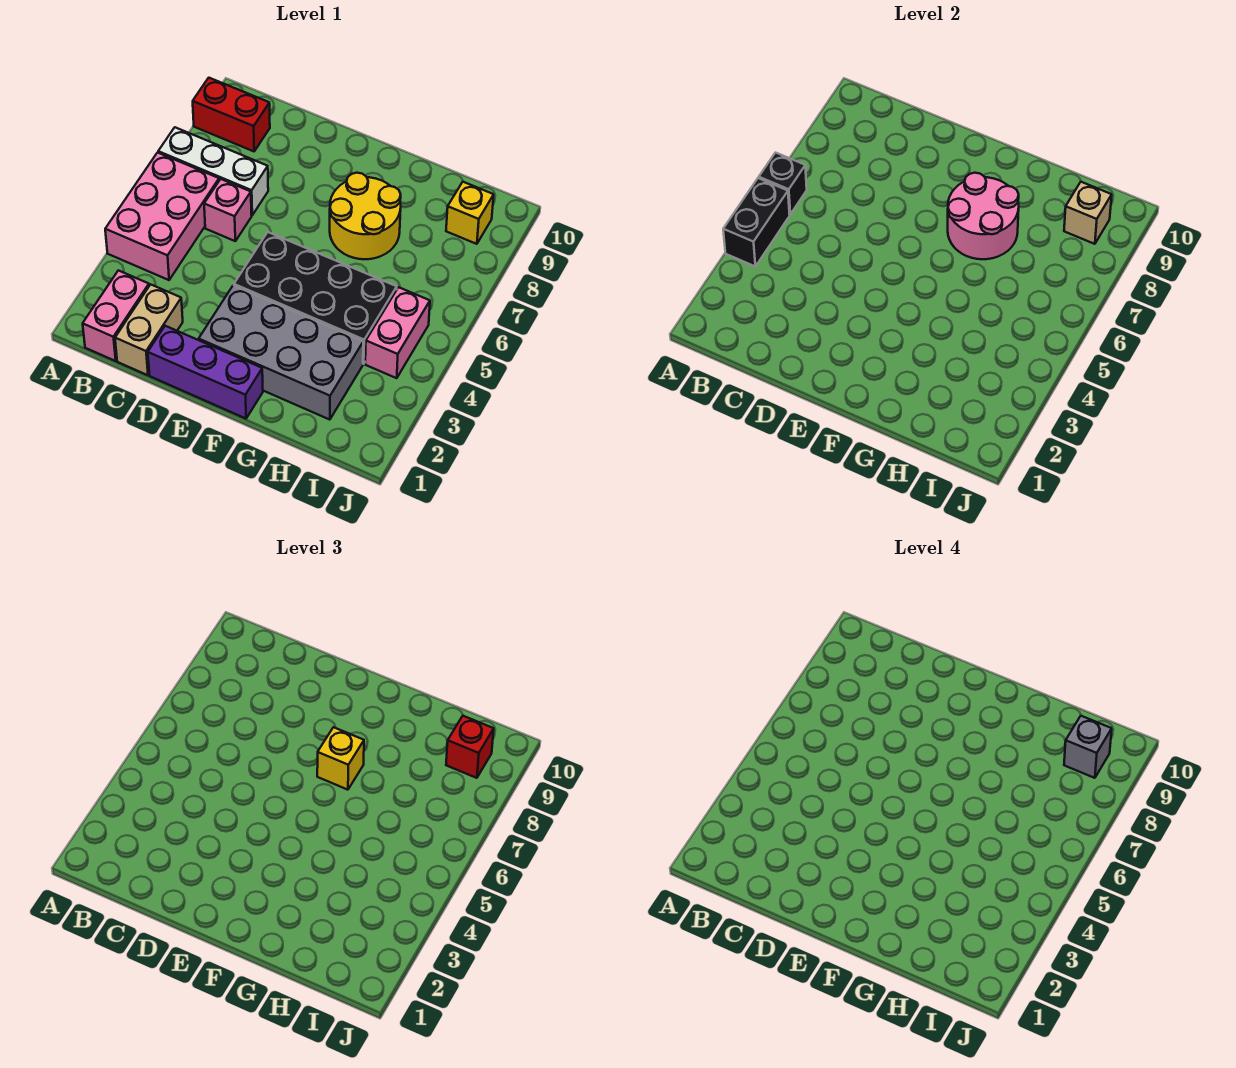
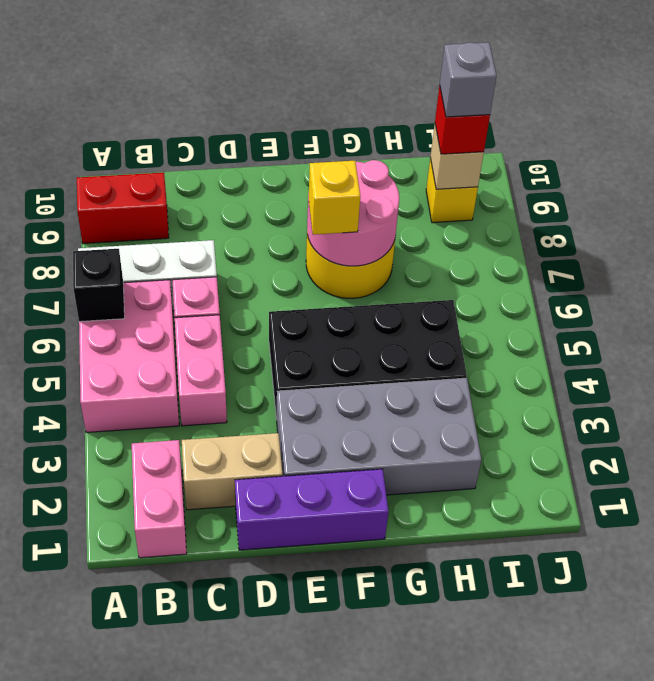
black 1x2 brick [723,178,790,266] -> none
tan 1x2 brick [115,284,183,375] -> tan 1x2 brick turned to [182,433,283,510]
pink 1x2 brick [365,287,430,378] -> pink 1x2 brick moved to [175,315,227,426]

